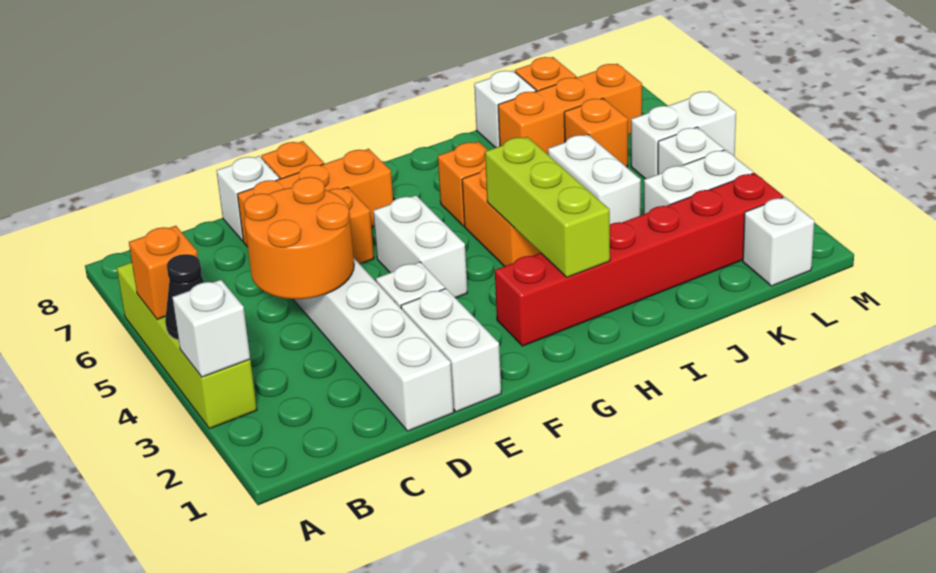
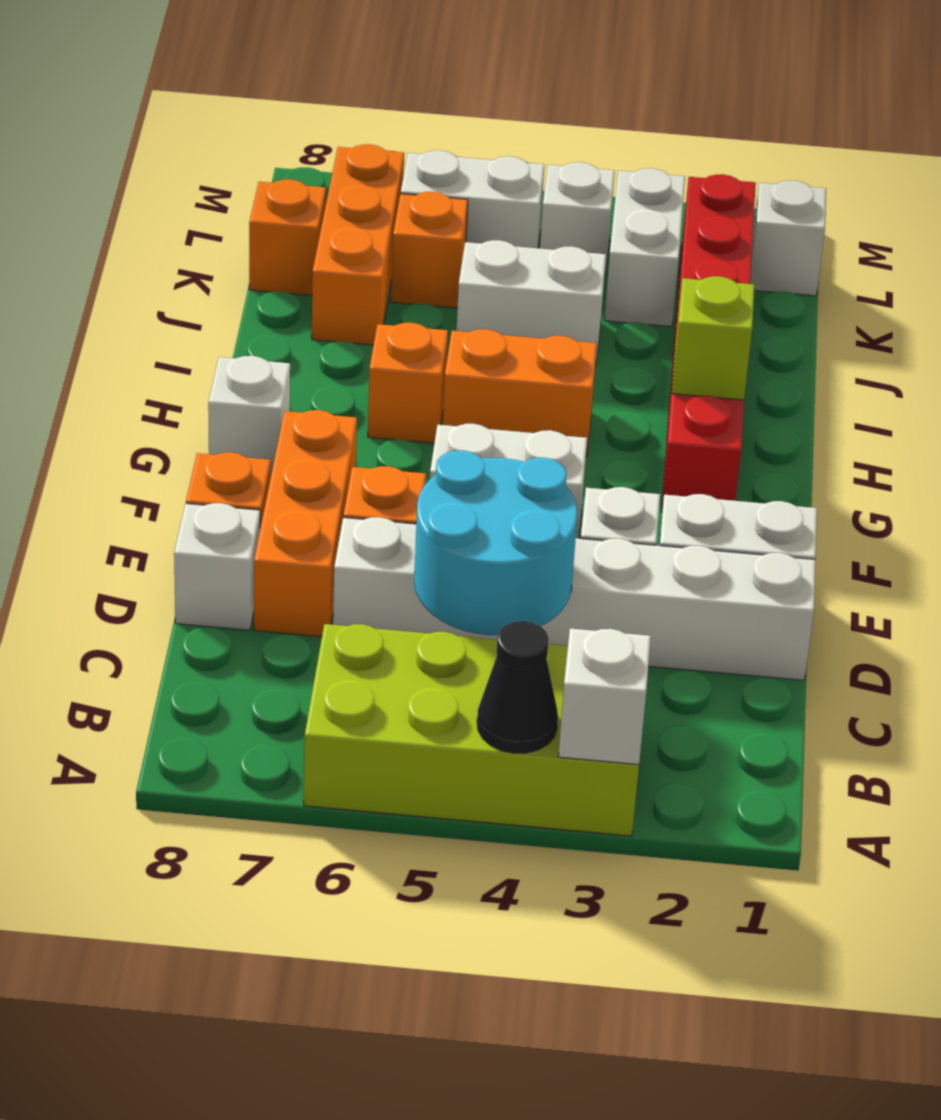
lime 1x4 brick [117,262,257,429] -> lime 2x4 brick [304,624,639,836]
orange 1x1 brick [129,226,198,320] -> none
orange 2x2 round brick [244,177,354,299] -> cyan 2x2 round brick [414,450,577,636]
lime 1x3 brick [485,137,610,277] -> lime 1x1 brick [672,276,755,400]
white 1x1 brick [474,71,536,148] -> white 1x1 brick moved to [208,356,290,474]
white 1x2 brick [631,91,736,179] -> white 1x2 brick turned to [401,150,544,248]

